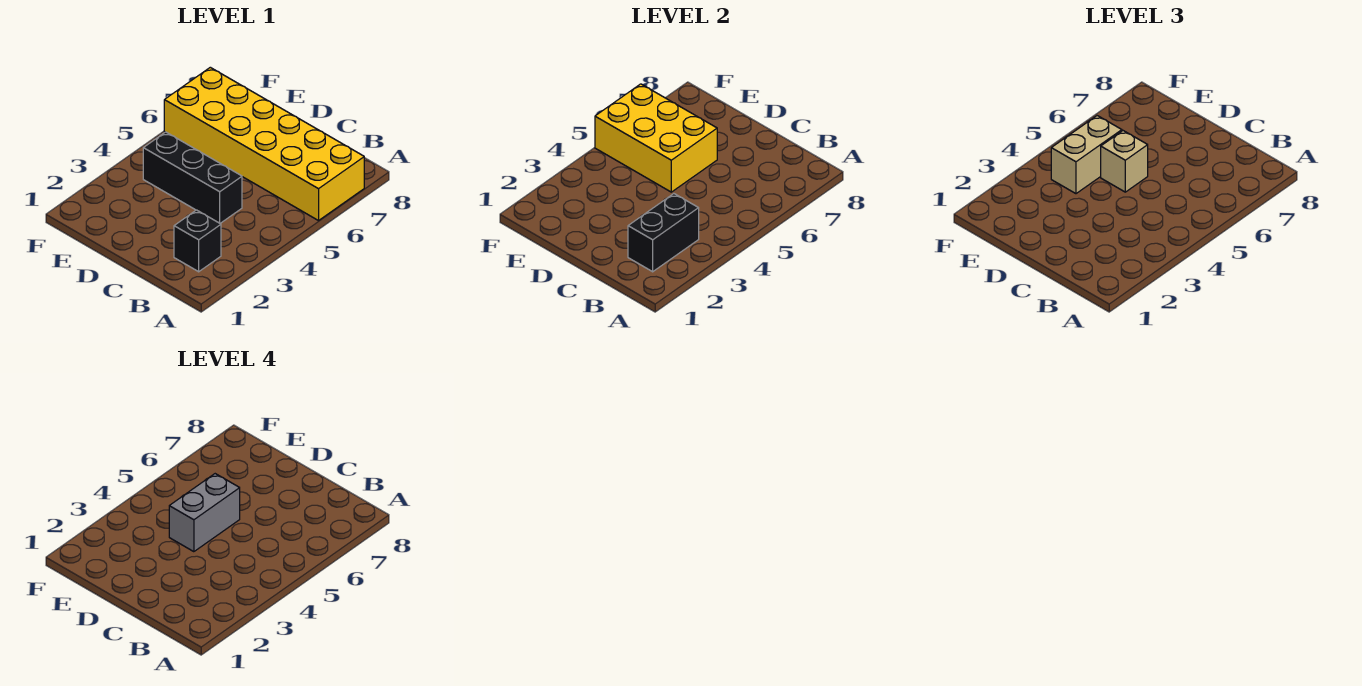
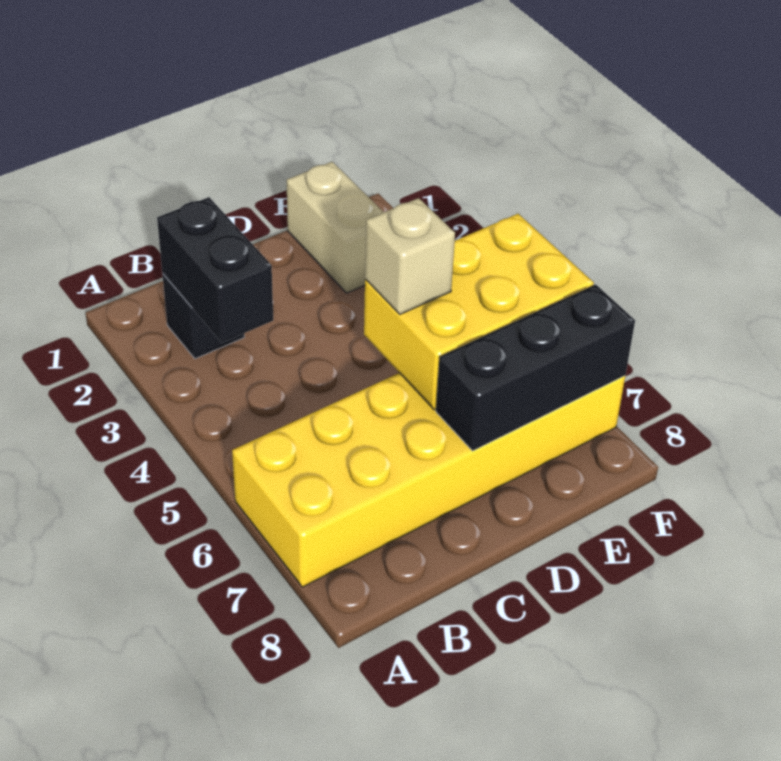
black 1x3 brick [143,132,242,223] -> black 1x3 brick moved to [436,284,635,451]
grey 1x2 brick [169,474,240,552] -> none
tan 1x2 brick [1051,116,1122,194] -> tan 1x2 brick moved to [286,162,384,293]

